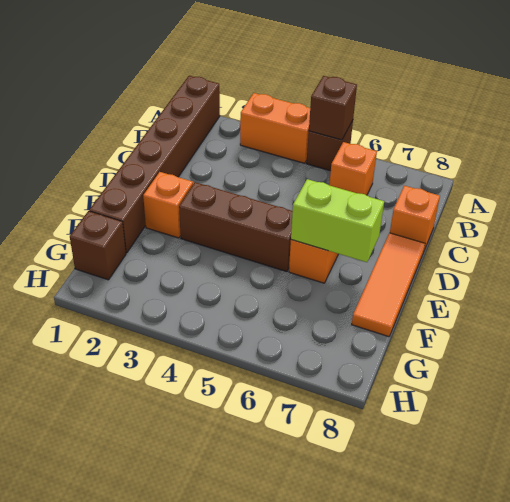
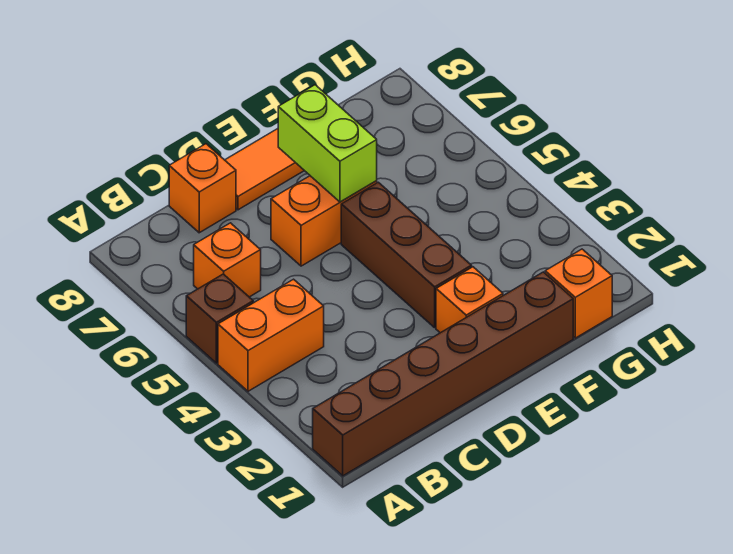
orange 1x2 brick [240,93,310,163] -> orange 1x2 brick turned to [218,279,324,391]
brown 1x1 brick [309,76,357,140] -> none
brown 1x1 brick [70,211,126,280] -> orange 1x1 brick [545,249,612,338]

